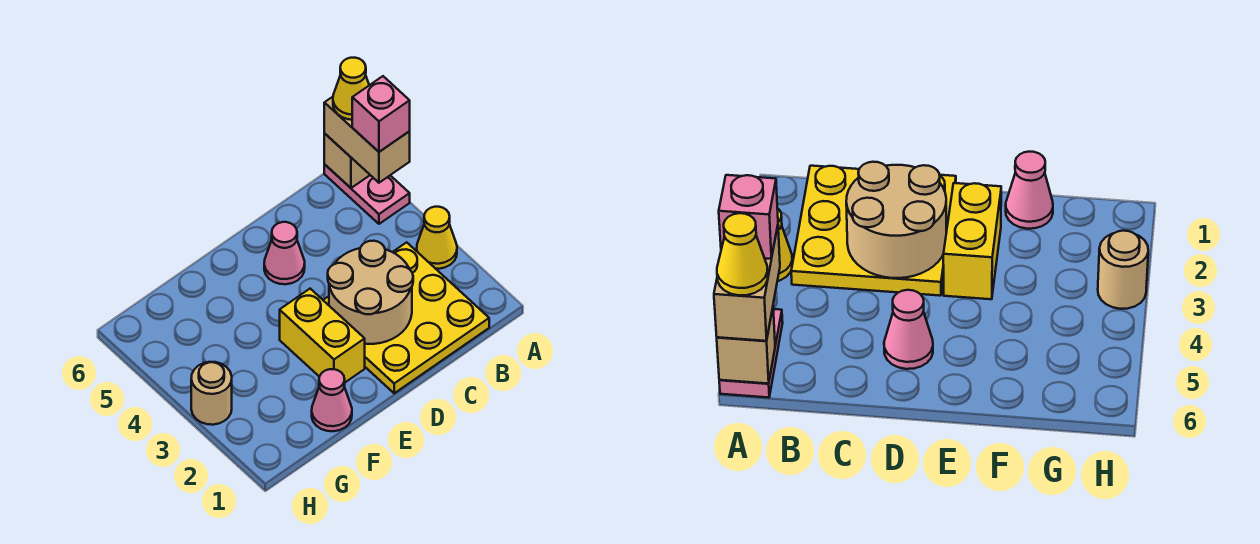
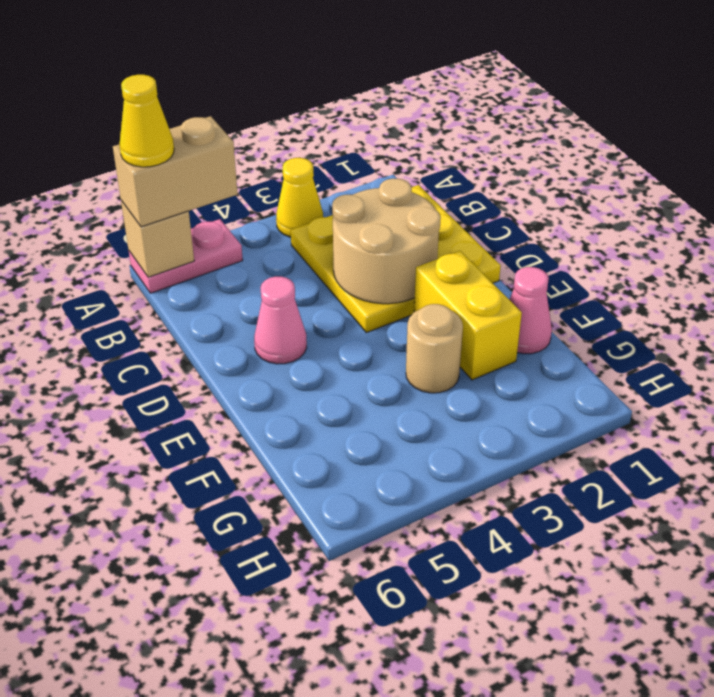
pink 1x1 brick [352,76,410,152] -> none
yellow 1x2 brick [280,289,365,382] -> yellow 1x2 brick turned to [414,251,522,380]
tan 1x1 round brick [191,362,232,425] -> tan 1x1 round brick moved to [406,304,463,393]

